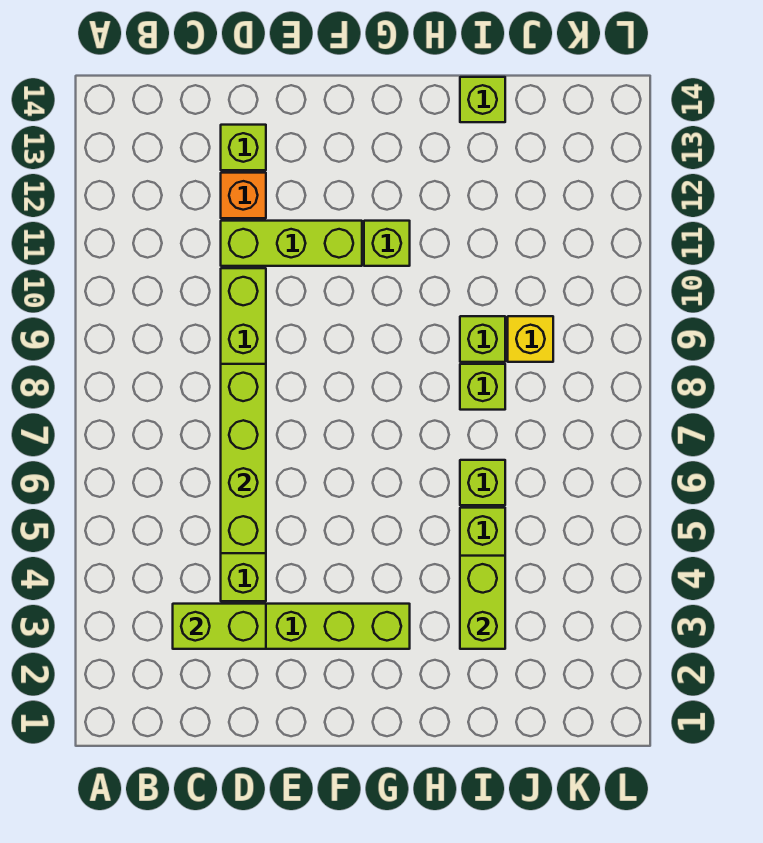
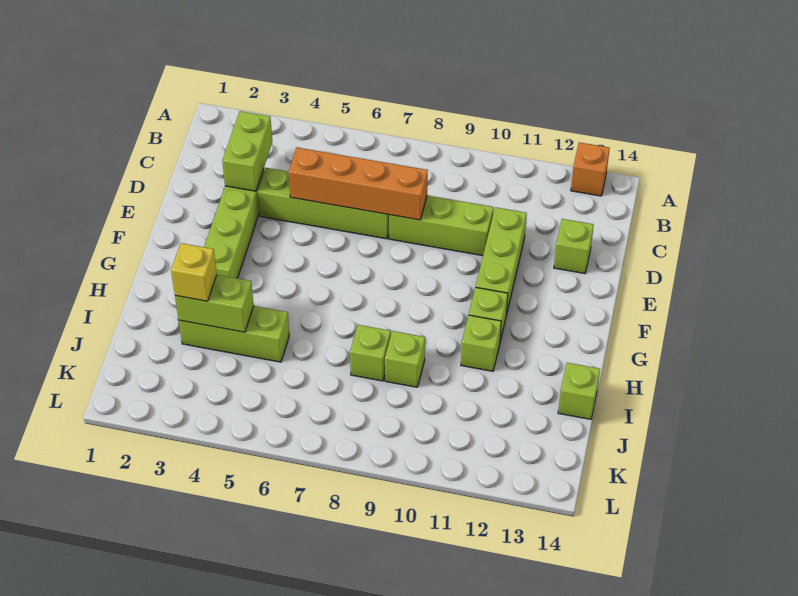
lime 1x4 brick [221,364,266,553] -> orange 1x4 brick [288,148,428,220]
orange 1x1 brick [221,173,266,218] -> orange 1x1 brick moved to [571,142,610,196]
lime 1x1 brick [460,460,505,505] -> lime 1x1 brick moved to [461,315,501,371]
yellow 1x1 brick [508,316,553,362] -> yellow 1x1 brick moved to [171,243,217,301]

